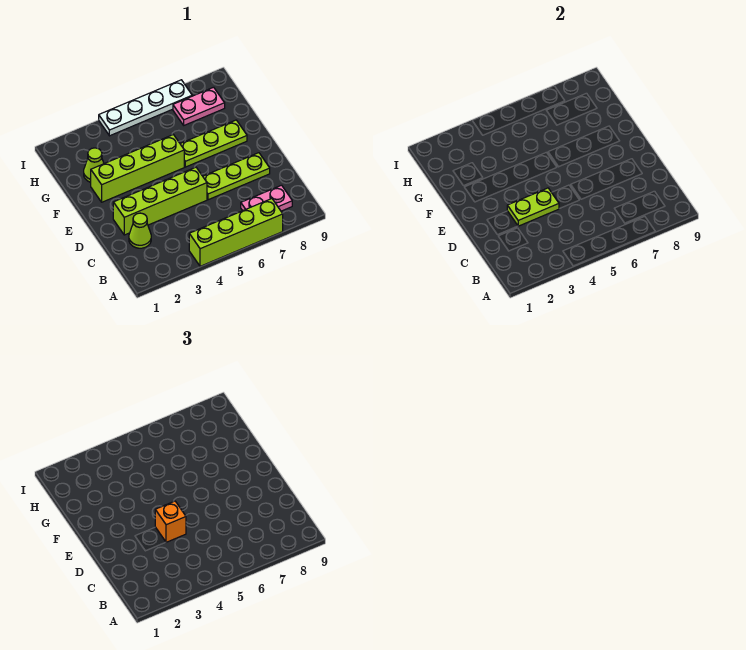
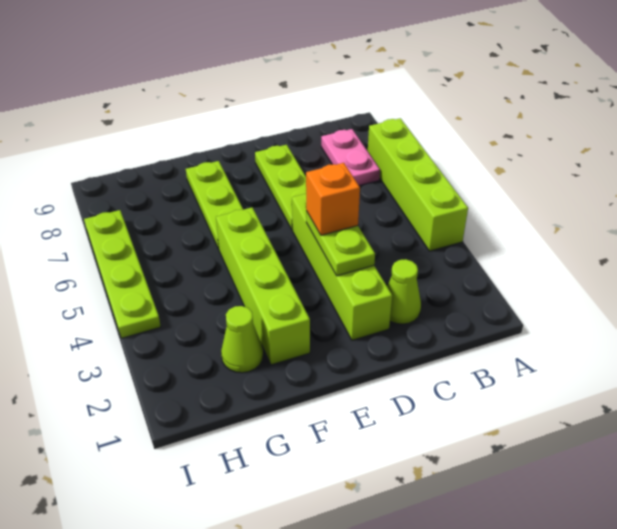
pink 1x2 plate [173,87,225,125] -> none
white 1x4 plate [99,80,192,136] -> lime 1x4 plate [84,210,161,338]

